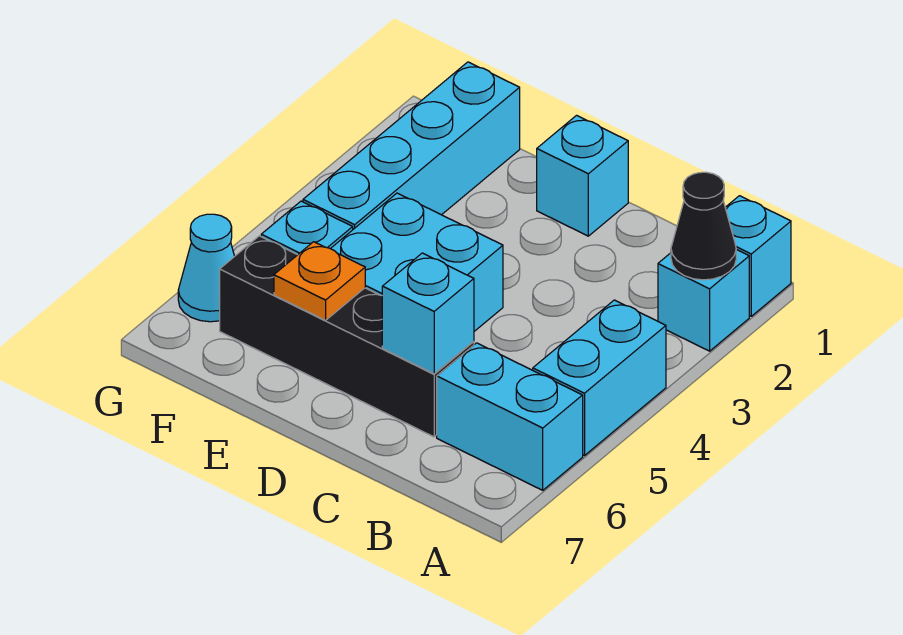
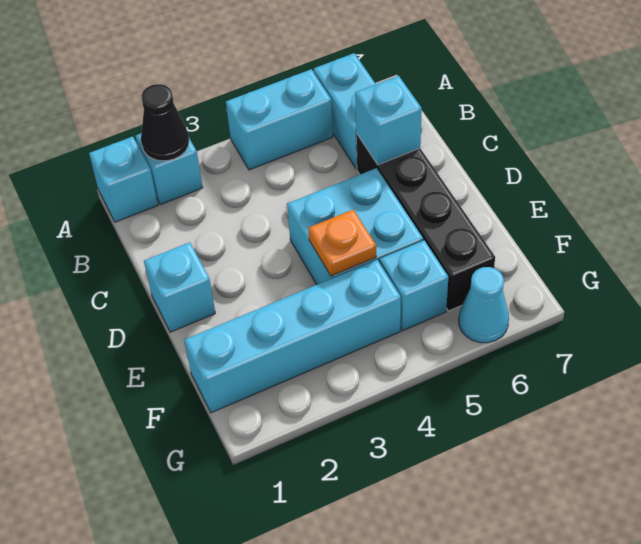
orange 1x1 plate [274,242,365,320] -> orange 1x1 plate moved to [308,210,376,276]

